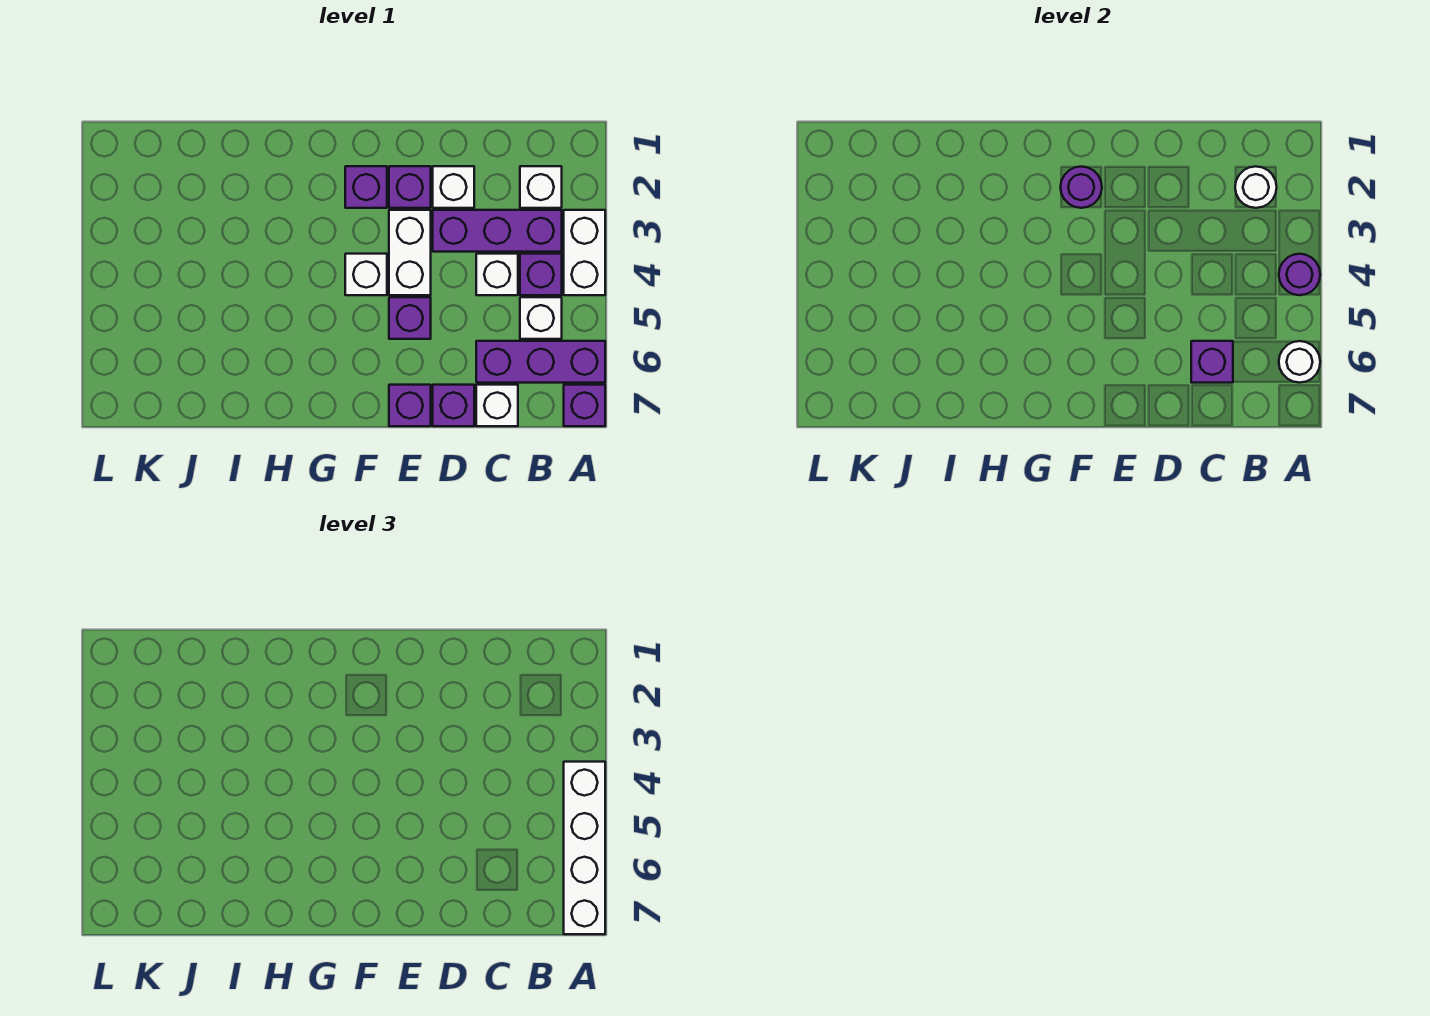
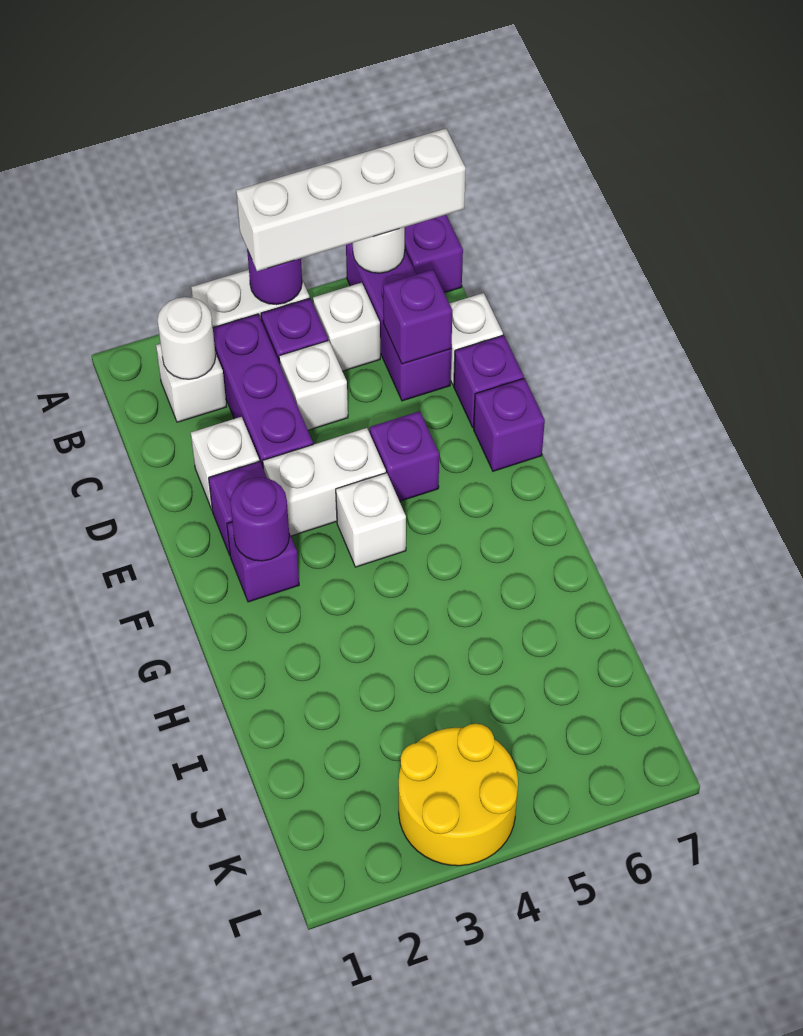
none -> yellow 2x2 round brick [399,724,518,866]

